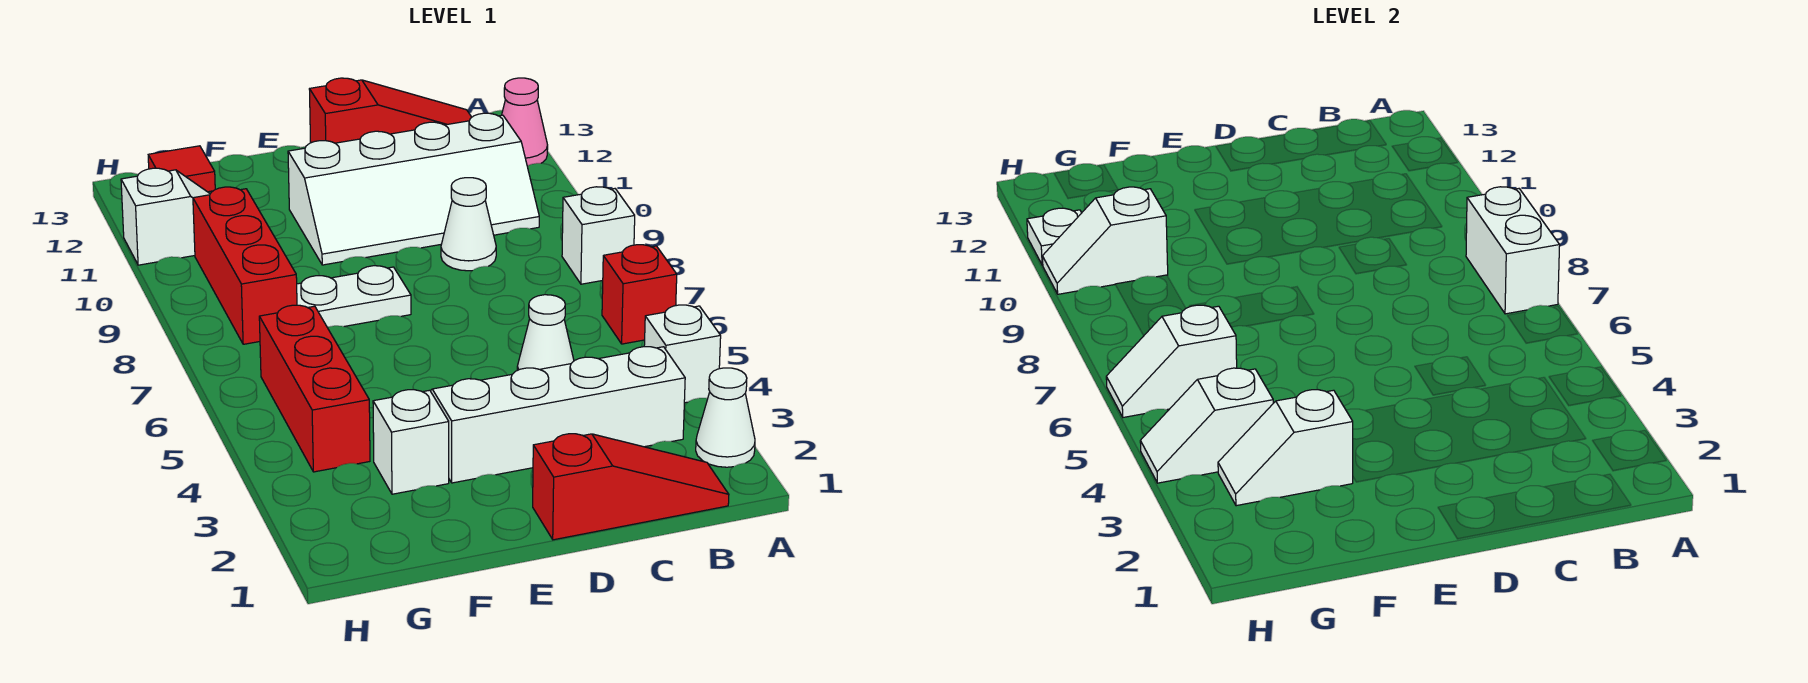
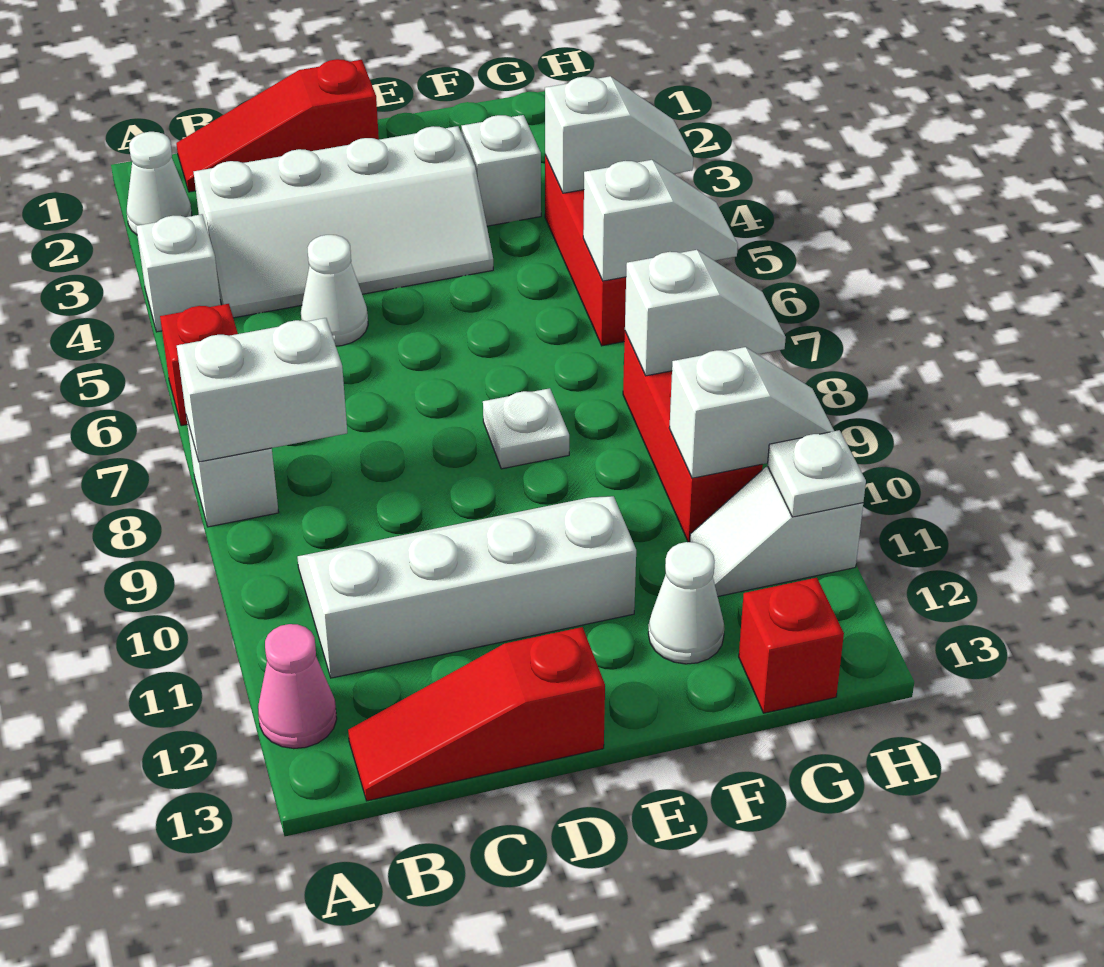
white 1x2 brick [1466,187,1560,314] -> white 1x2 brick turned to [177,318,347,462]
white 1x1 cone [441,178,496,271] -> white 1x1 cone moved to [648,542,724,664]
white 1x2 plate [297,266,411,327] -> white 1x1 plate [483,388,569,469]
white 1x2 slope [1218,390,1353,506] -> white 1x2 slope moved to [625,250,786,376]
red 1x1 tile [148,146,215,192] -> red 1x1 brick [739,578,844,713]

